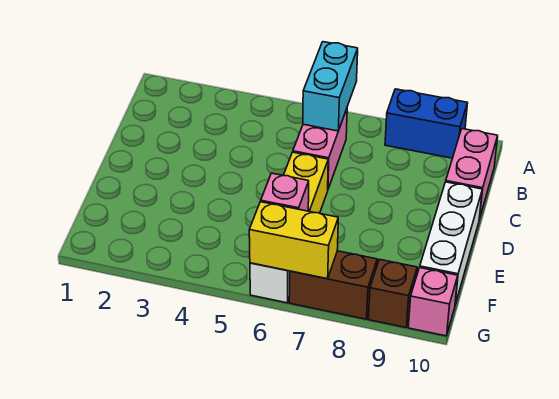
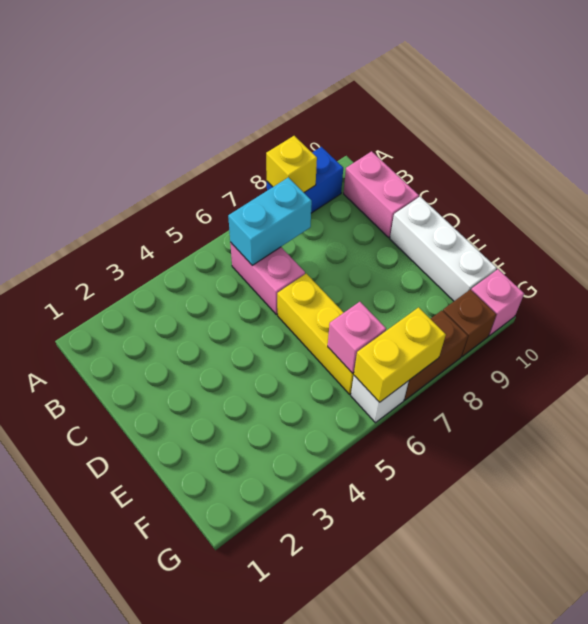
cyan 1x2 brick [303,42,358,131] -> cyan 1x2 brick turned to [228,177,312,265]
none -> yellow 1x1 brick [266,136,317,192]

